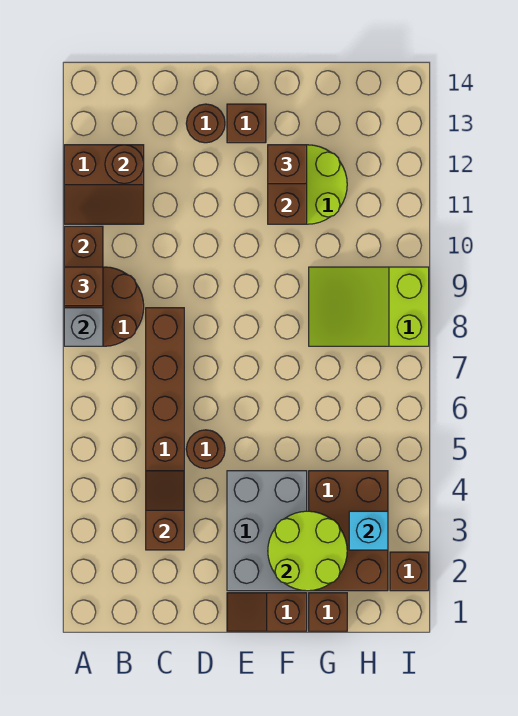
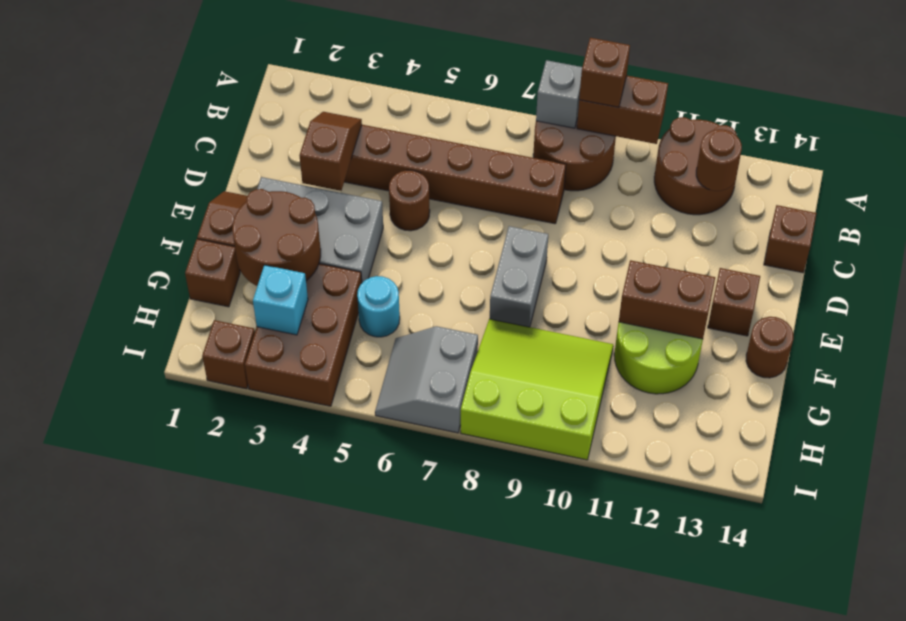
brown 2x2 slope [64,145,144,224] -> brown 2x2 round brick [654,117,736,215]
brown 1x2 slope [146,471,184,550] -> brown 1x2 slope turned to [300,112,362,191]
brown 1x1 round brick [186,104,225,143] -> brown 1x1 round brick moved to [746,317,793,378]
none -> grey 1x2 brick [490,226,548,327]
lime 2x2 round brick [268,511,347,591] -> brown 2x2 round brick [232,189,321,286]
brown 1x1 brick [268,145,307,184] -> brown 1x1 brick moved to [764,205,816,273]
brown 2x3 brick [309,471,388,591] -> brown 2x3 brick turned to [245,264,362,406]
none -> cyan 1x1 round brick [357,276,400,337]
lime 2x3 slope [309,267,429,346] -> lime 3x3 slope [461,319,613,460]
none -> grey 2x2 slope [375,326,478,433]

